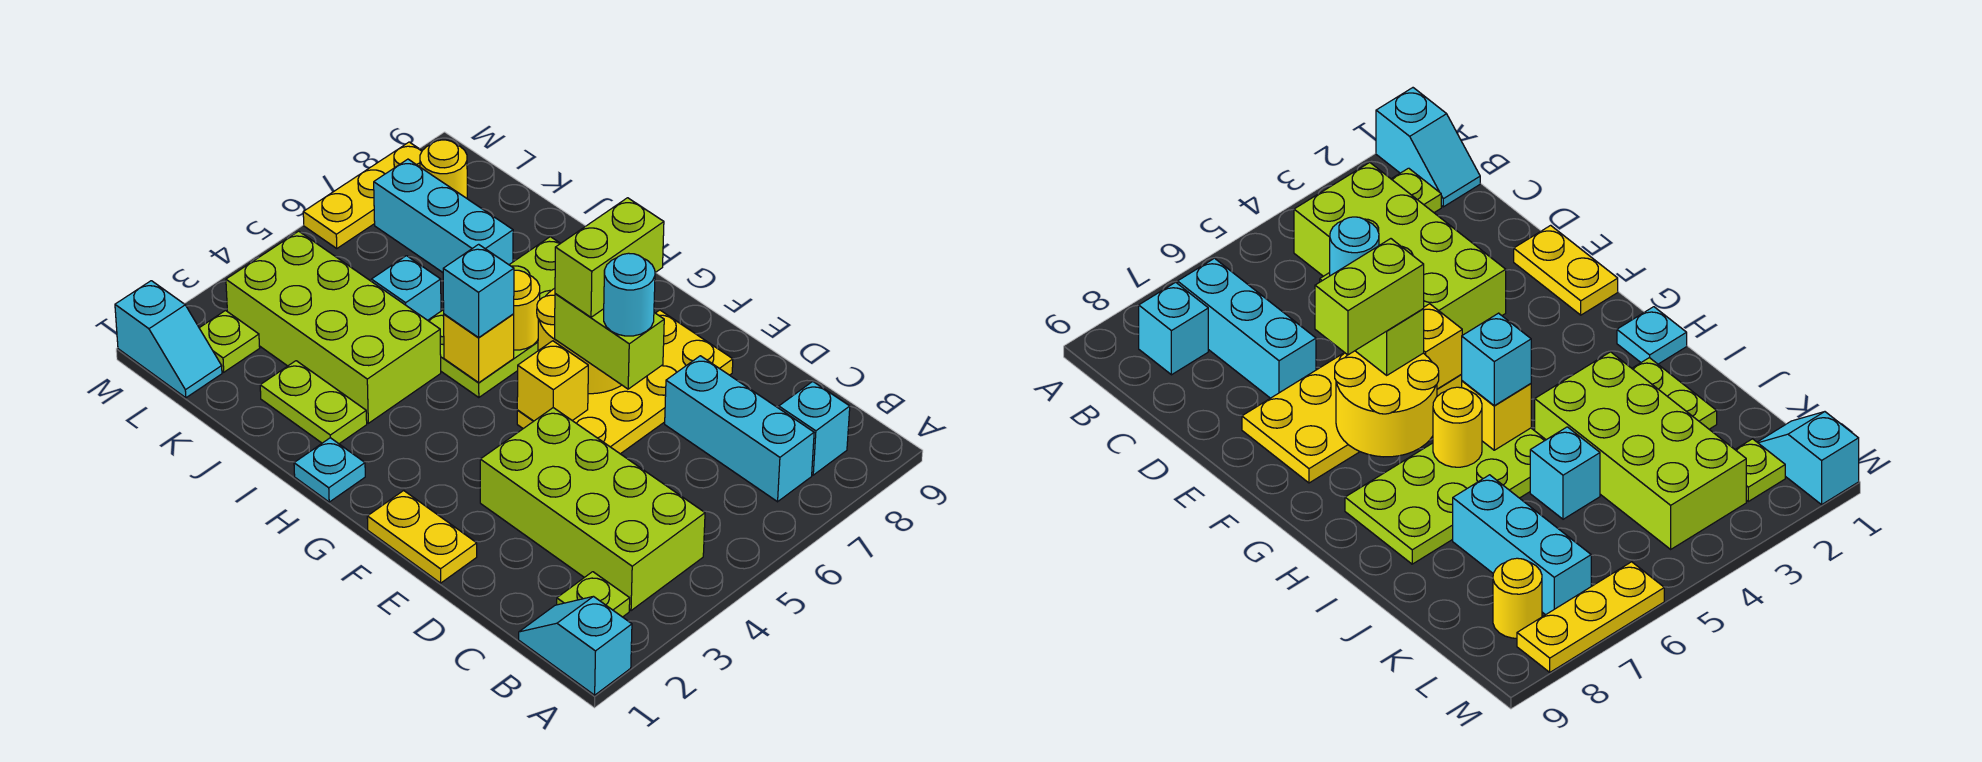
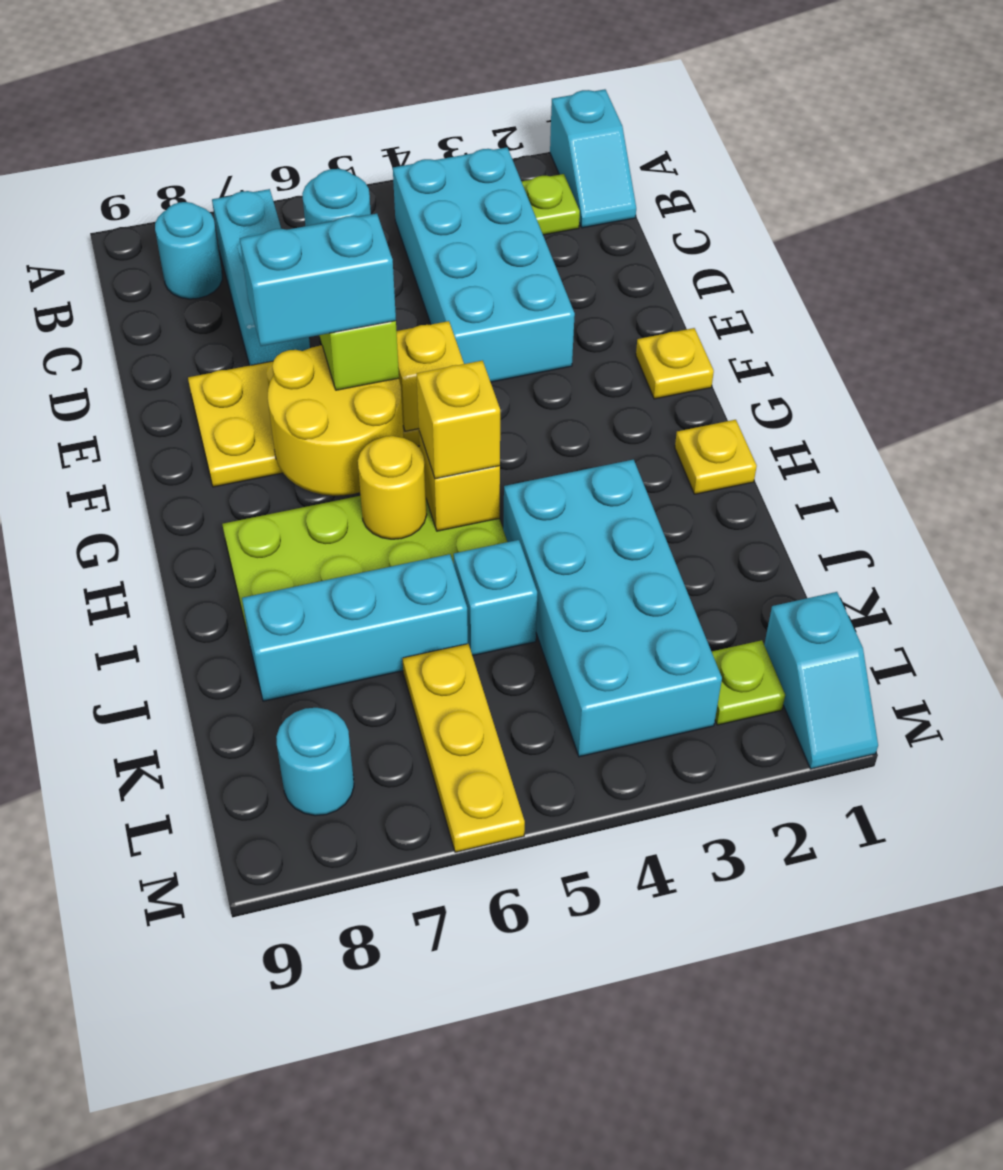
lime 2x4 brick [480,408,705,611] -> cyan 2x4 brick [393,147,575,382]
cyan 1x1 brick [779,381,850,475] -> cyan 1x1 round brick [155,202,222,299]
yellow 1x2 plate [367,491,477,583] -> yellow 1x1 plate [636,328,714,399]
lime 1x2 brick [555,198,664,317] -> cyan 1x2 brick [240,214,396,346]
cyan 1x1 plate [294,438,365,502] -> yellow 1x1 plate [675,420,757,494]
cyan 1x1 brick [443,244,514,337] -> yellow 1x1 brick [417,361,500,479]
lime 1x2 plate [260,361,367,444] -> none
lime 2x4 brick [226,231,441,423] -> cyan 2x4 brick [503,460,722,757]
cyan 1x3 brick [374,159,513,272] -> cyan 1x3 brick turned to [242,554,468,701]
cyan 1x2 slope [115,281,222,398] -> cyan 1x2 slope turned to [764,592,878,769]
yellow 1x1 round brick [420,140,467,198] -> cyan 1x1 round brick [276,708,354,816]
yellow 1x3 plate [303,142,422,248] -> yellow 1x3 plate turned to [402,644,525,852]

